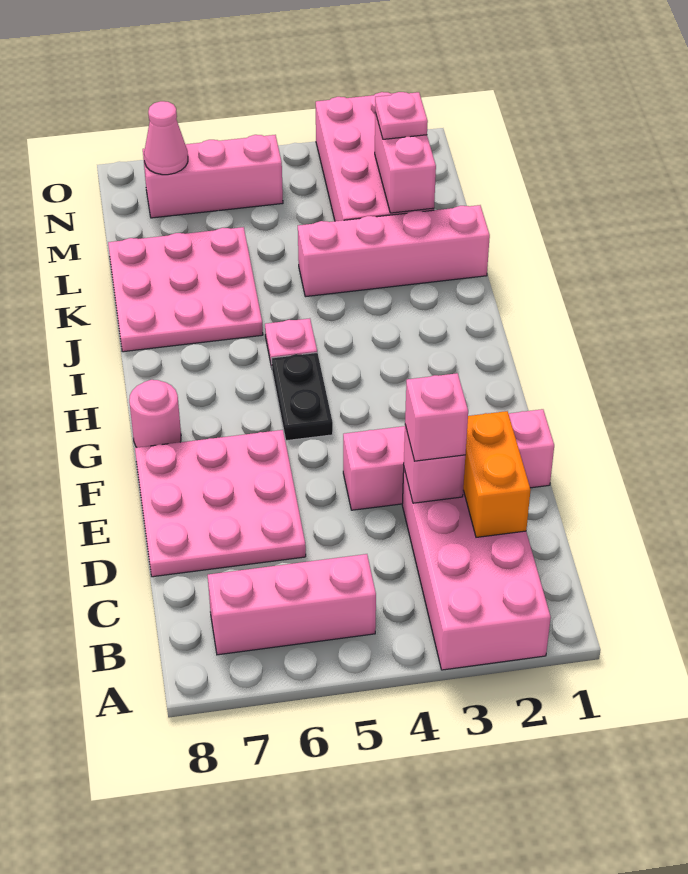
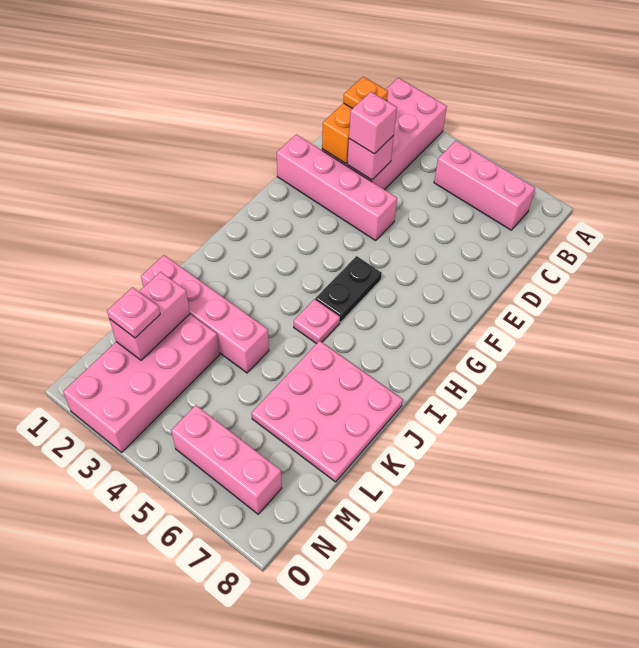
none -> orange 1x1 plate [343,77,388,109]
pink 3x3 plate [135,430,306,577] -> none
pink 1x1 round brick [129,380,181,448] -> none
pink 1x1 cone [144,101,188,175] -> none

